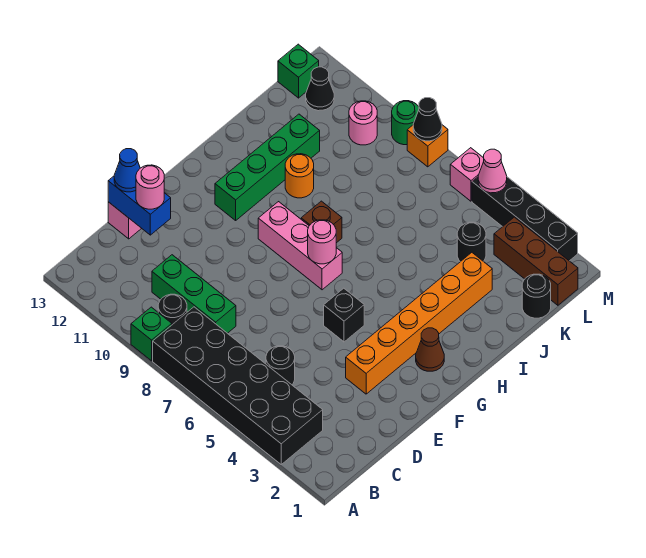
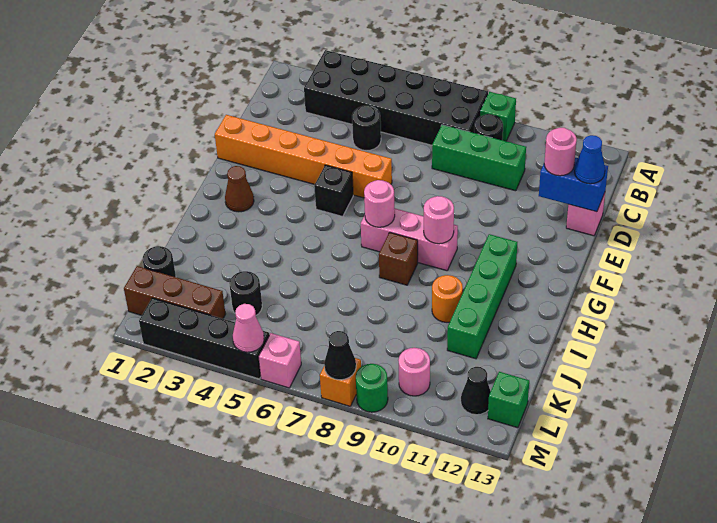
orange 1x6 brick [346,253,492,394] -> orange 1x6 brick turned to [215,115,392,198]
none -> pink 1x1 round brick [424,196,454,244]

